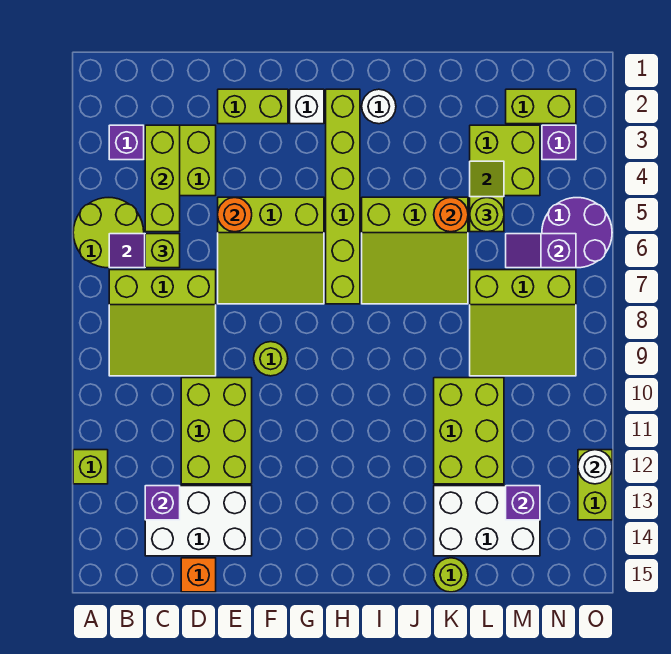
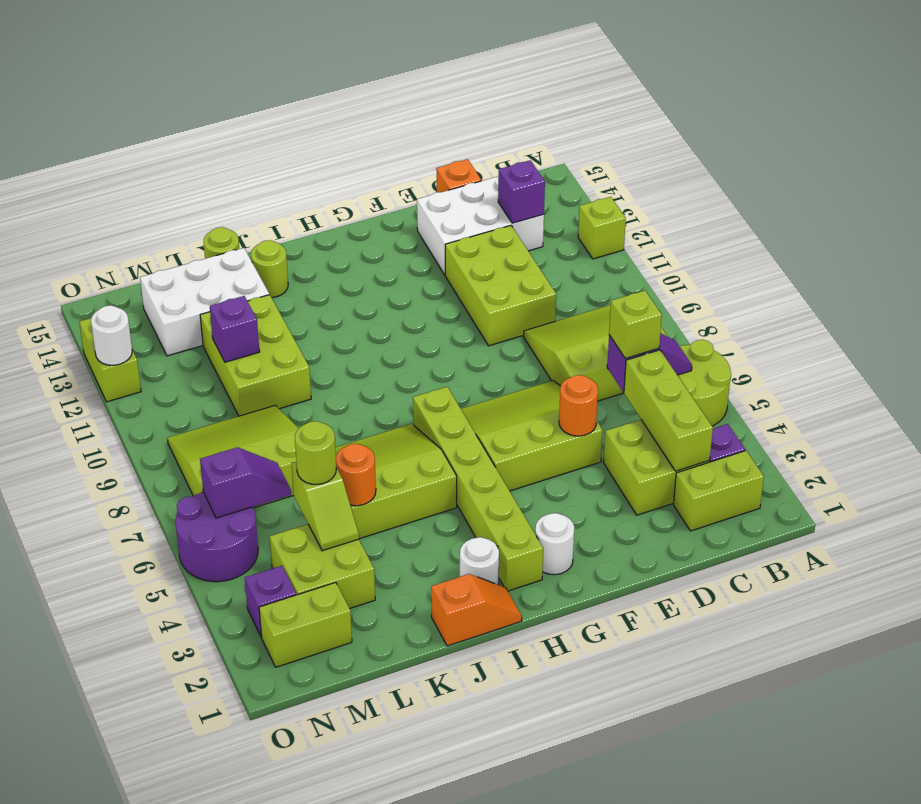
lime 1x2 brick [218,89,288,124] -> lime 1x2 brick moved to [673,451,764,531]
lime 1x1 round brick [254,342,288,376] -> lime 1x1 round brick moved to [251,240,288,298]
white 1x1 brick [290,89,324,124] -> white 1x1 round brick [535,513,574,575]
none -> orange 1x2 slope [431,574,522,646]
purple 1x1 brick [506,486,540,520] -> purple 1x1 brick moved to [210,296,260,362]

